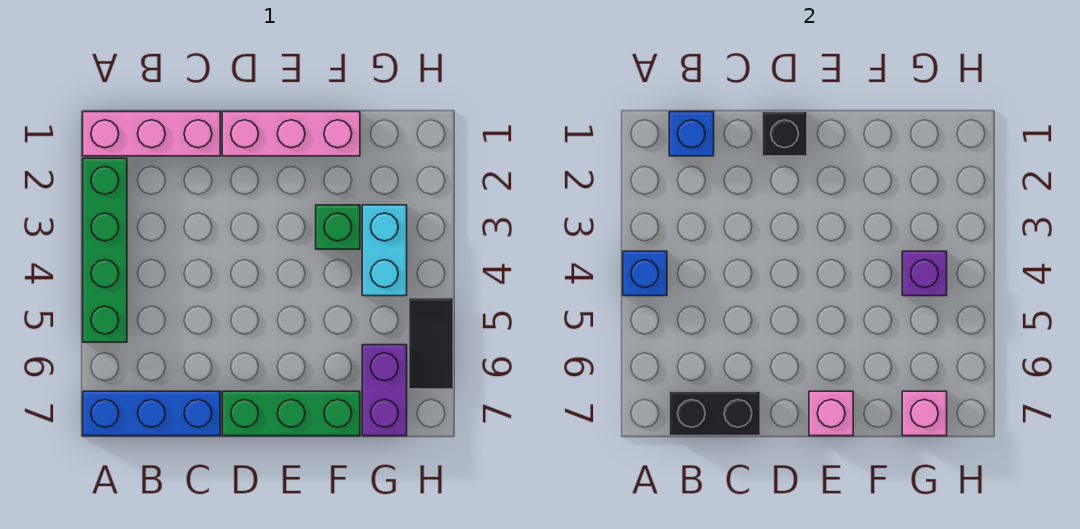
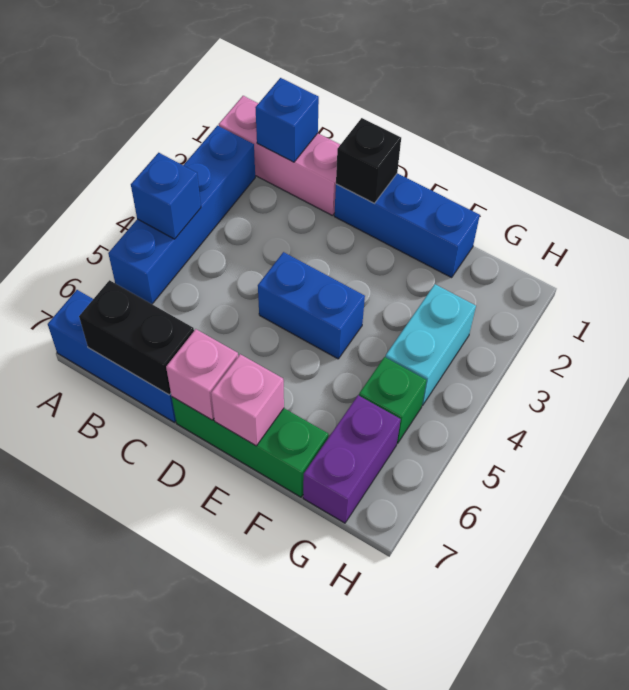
green 1x4 brick [83,158,127,342] -> blue 1x4 brick [108,126,255,304]
pink 1x3 brick [222,112,360,156] -> blue 1x3 brick [334,173,480,278]
none -> blue 1x2 brick [258,252,365,359]
green 1x1 brick [316,205,360,249] -> green 1x1 brick moved to [359,357,427,443]
purple 1x1 brick [902,251,947,296] -> none
pink 1x1 brick [902,391,947,436] -> pink 1x1 brick moved to [166,329,238,420]
black 1x2 tile [409,298,453,389] -> none

